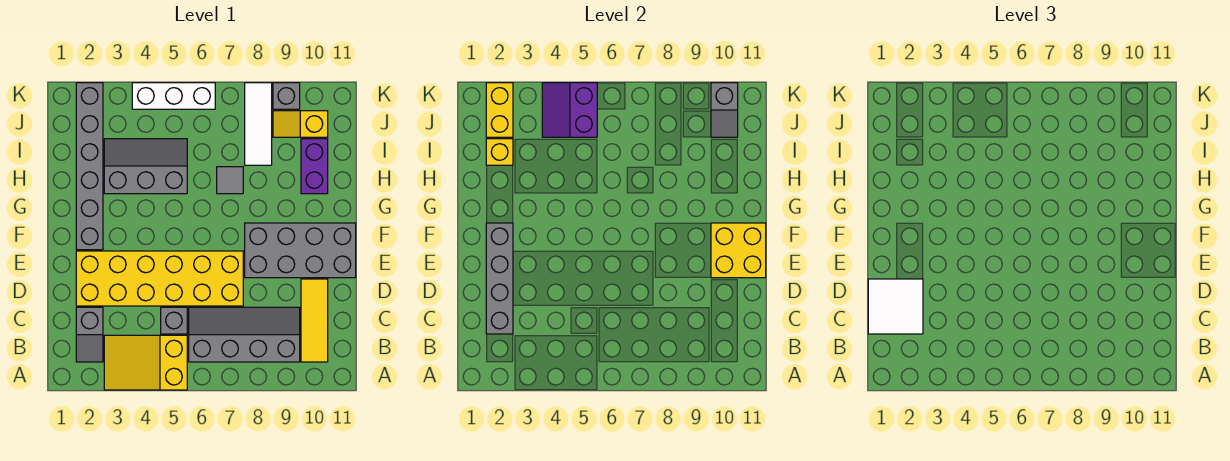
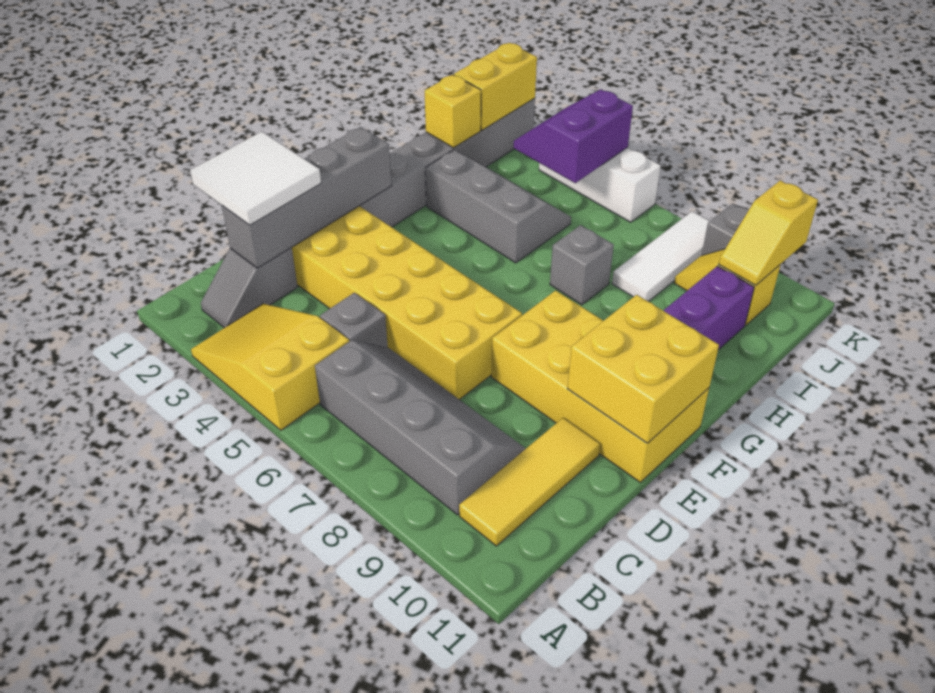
grey 2x4 brick [245,223,356,278] -> yellow 2x4 brick [491,290,709,482]
grey 1x1 tile [217,167,243,194] -> grey 1x1 brick [550,225,614,305]
grey 1x2 slope [711,83,738,137] -> yellow 1x2 slope [719,180,818,285]

